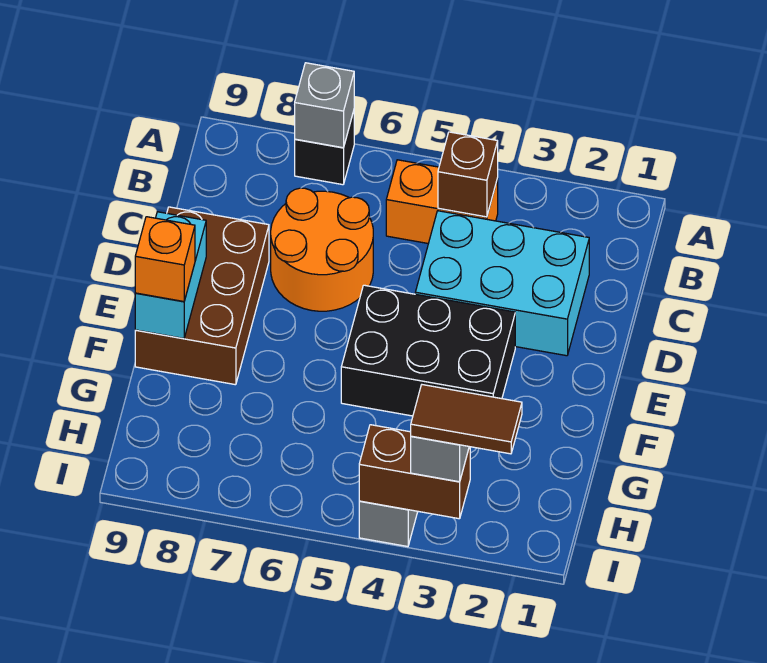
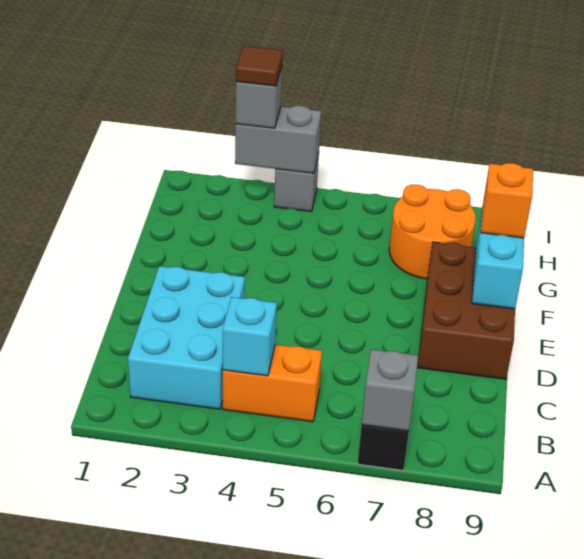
brown 1x1 brick [438,132,498,217] -> cyan 1x1 brick [223,297,277,376]
cyan 2x3 brick [415,211,589,356] -> cyan 2x3 brick turned to [128,266,245,409]
orange 2x2 round brick [271,188,373,311] -> orange 2x2 round brick moved to [389,185,476,279]
black 2x3 brick [341,285,515,416] -> none
brown 1x2 tile [411,385,522,454] -> brown 1x1 tile [236,46,283,86]
brown 1x2 brick [359,425,470,519] -> grey 1x2 brick [235,106,321,173]

